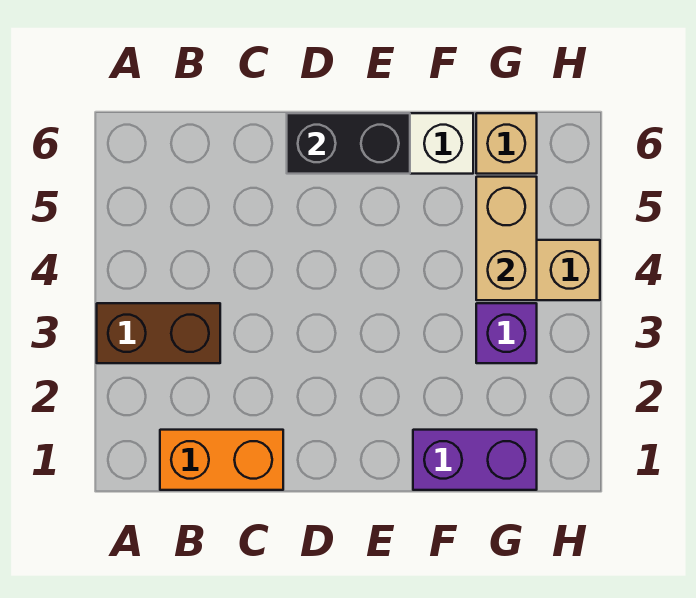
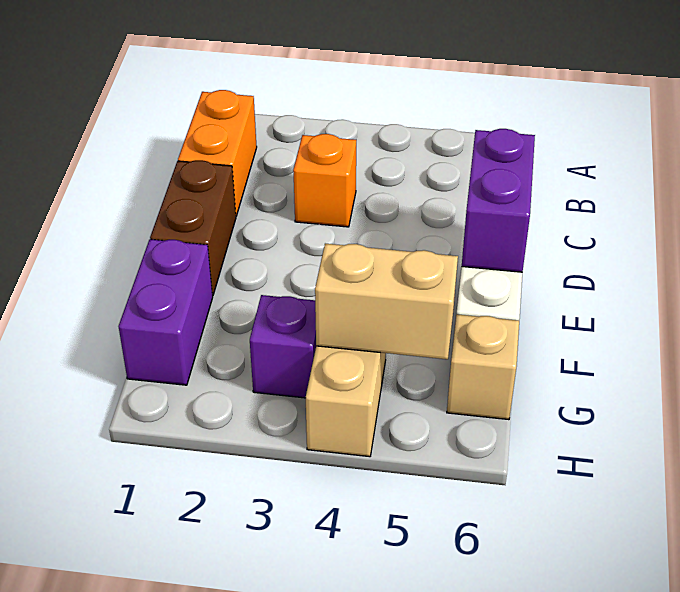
brown 1x2 brick [97,303,220,363] -> brown 1x2 brick moved to [150,160,236,296]
none -> orange 1x1 brick [293,134,356,227]
black 1x2 brick [287,113,410,174] -> purple 1x2 brick [462,129,535,272]

